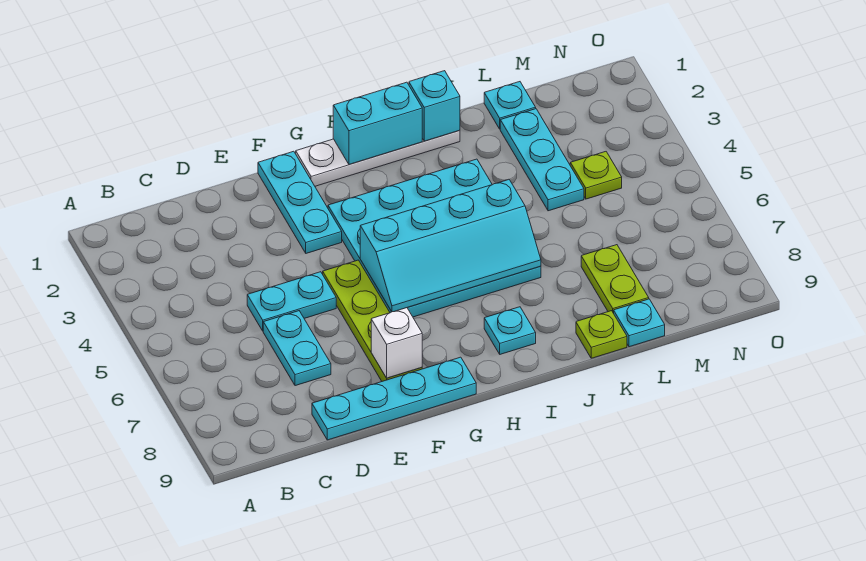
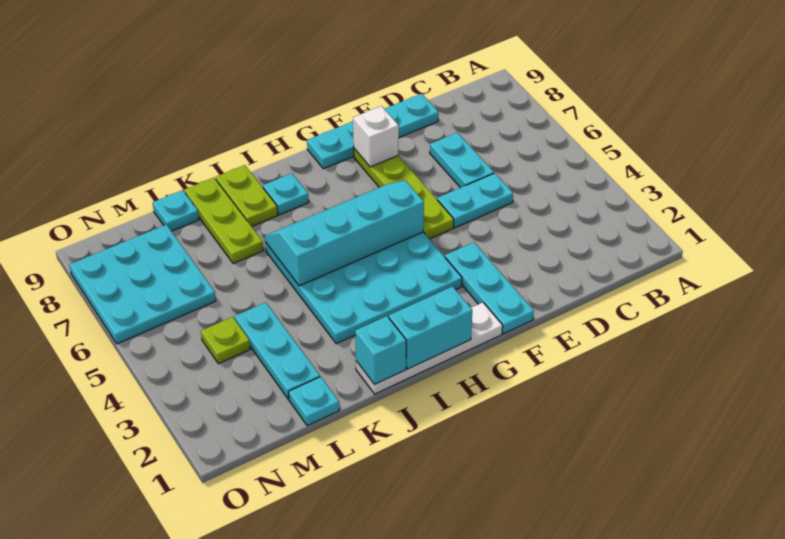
lime 1x1 plate [576,311,627,358] -> lime 1x3 plate [184,178,263,263]
lime 1x2 plate [581,245,649,313] -> lime 1x2 plate moved to [216,165,278,227]
none -> cyan 3x3 plate [70,225,216,344]

